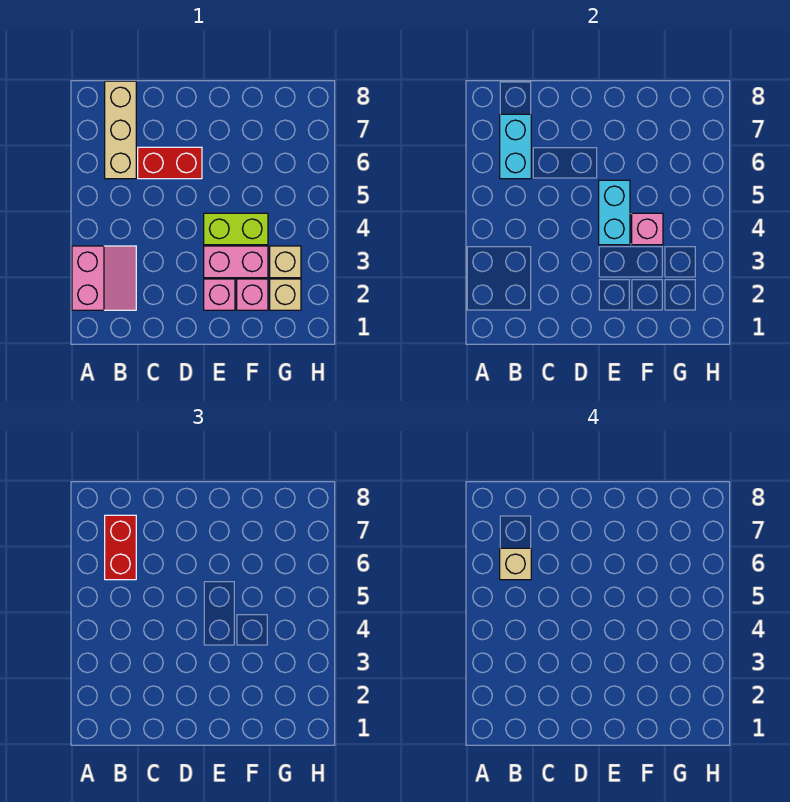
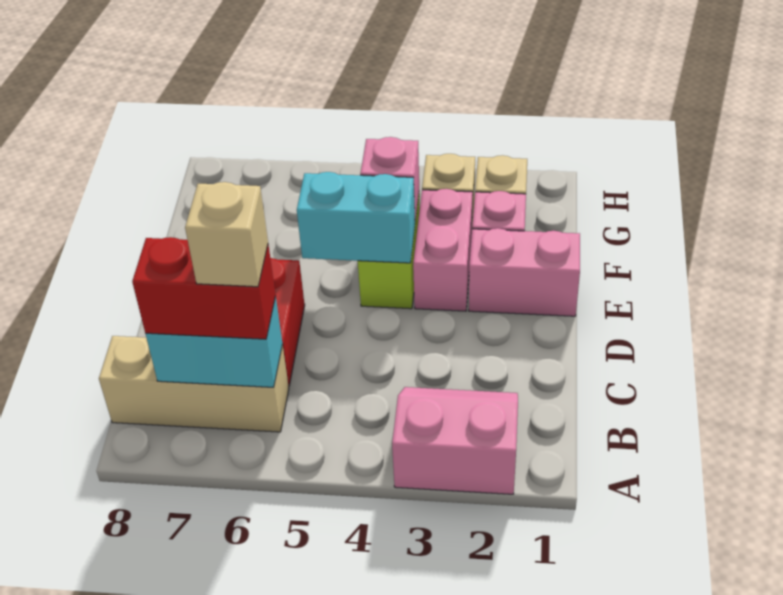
pink 1x1 brick [204,279,235,310] -> pink 1x2 brick [469,228,580,316]

